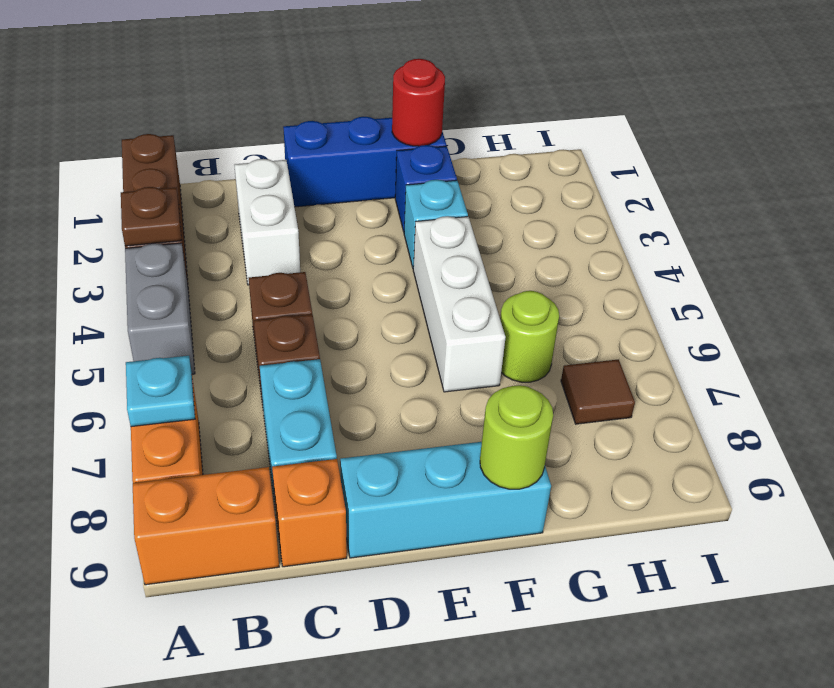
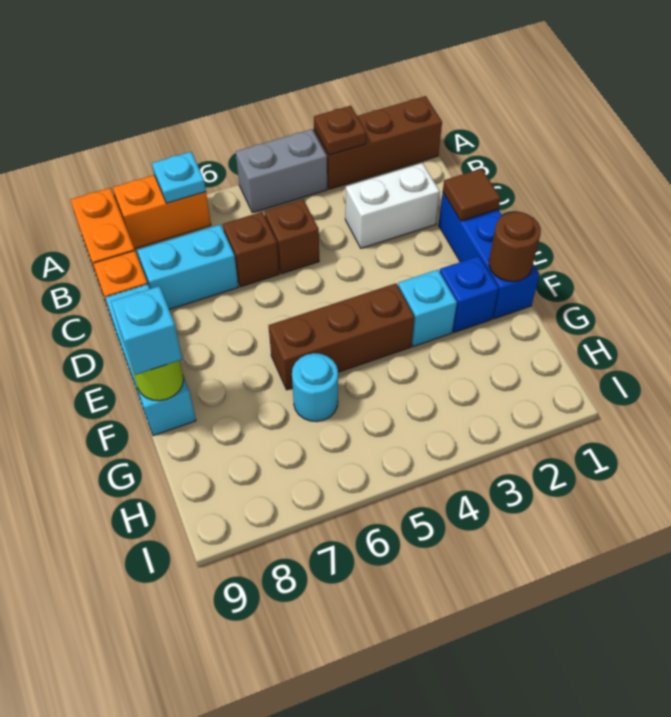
red 1x1 round brick [392,59,445,146] -> brown 1x1 round brick [489,212,541,282]
white 1x3 brick [413,216,506,392] -> brown 1x3 brick [268,283,414,390]
none -> cyan 1x1 brick [111,286,182,375]
lime 1x1 round brick [500,291,559,382] -> cyan 1x1 round brick [292,353,338,422]
brown 1x1 tile [561,359,635,424] -> brown 1x1 tile moved to [443,169,500,221]

